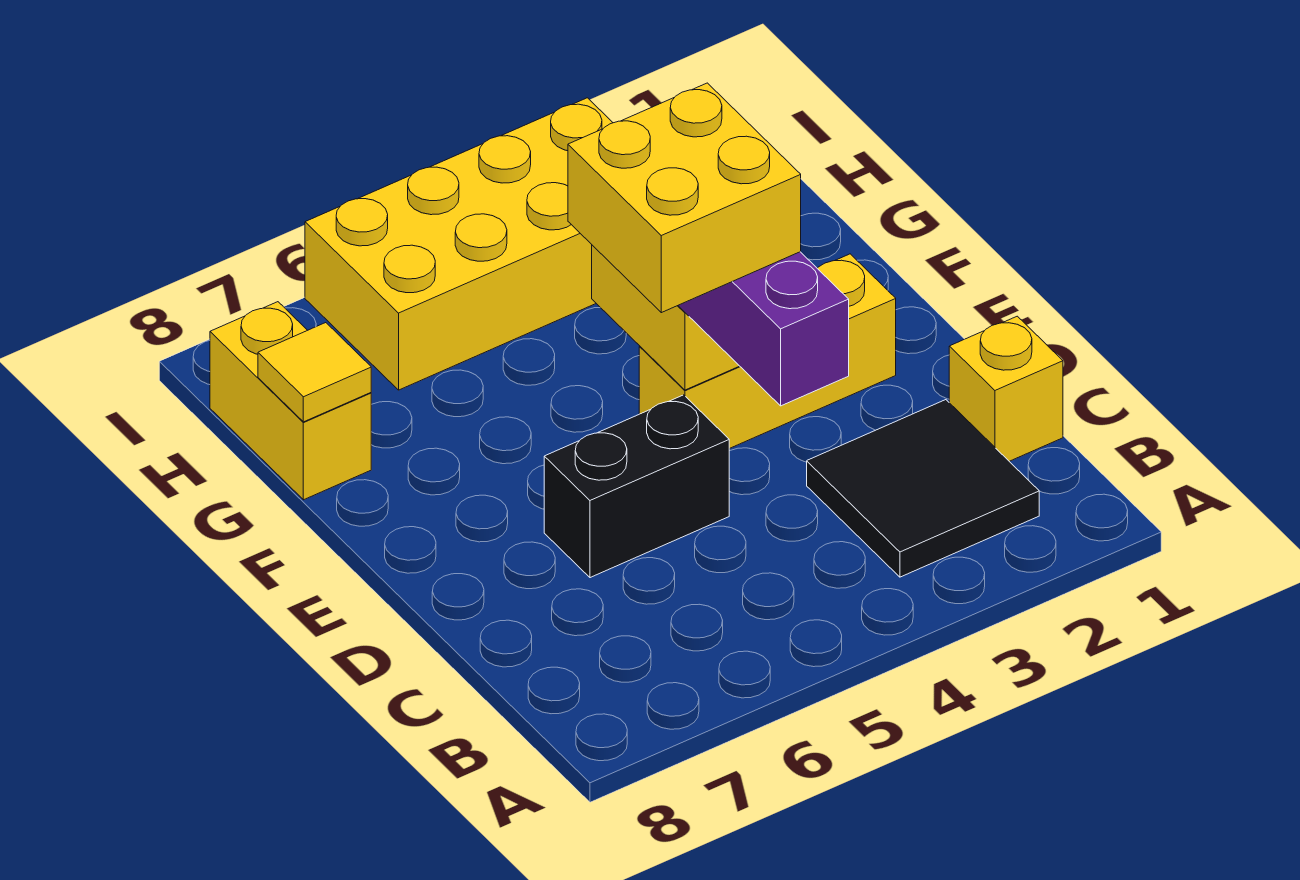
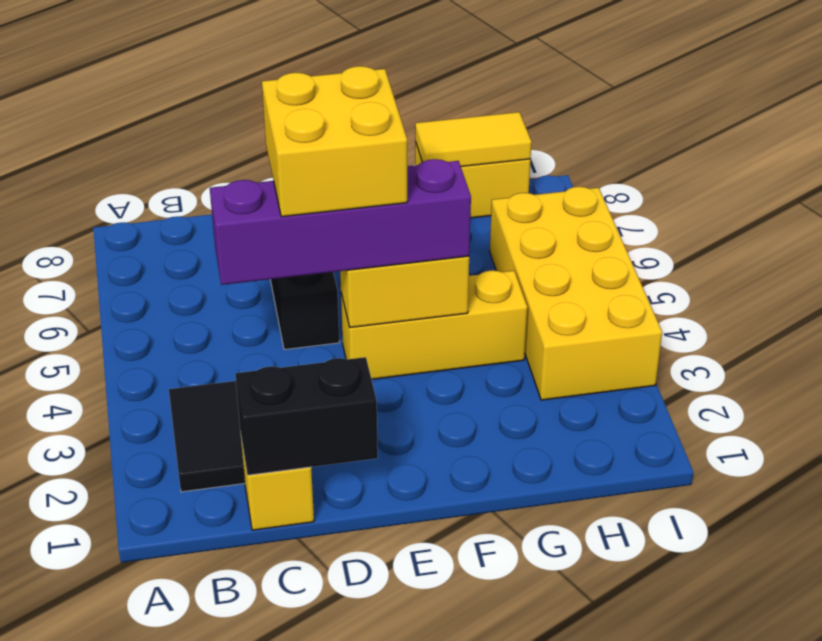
none -> black 1x2 brick [235,357,378,475]
yellow 1x3 brick [639,254,896,449] -> yellow 1x3 brick turned to [341,270,527,379]
yellow 1x1 tile [258,323,371,422] -> yellow 1x2 tile [415,112,532,167]

